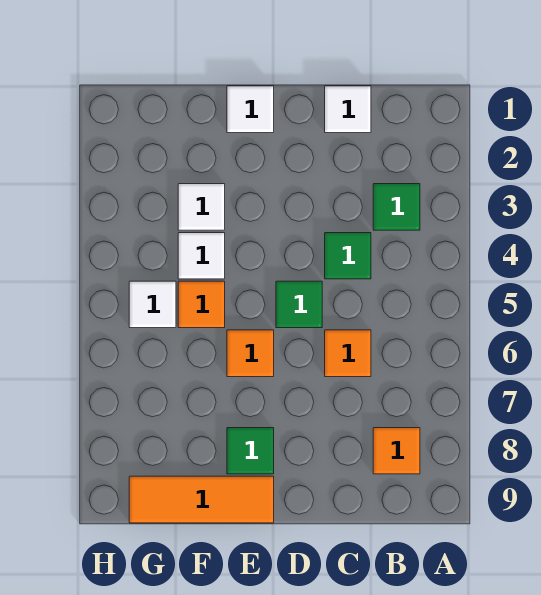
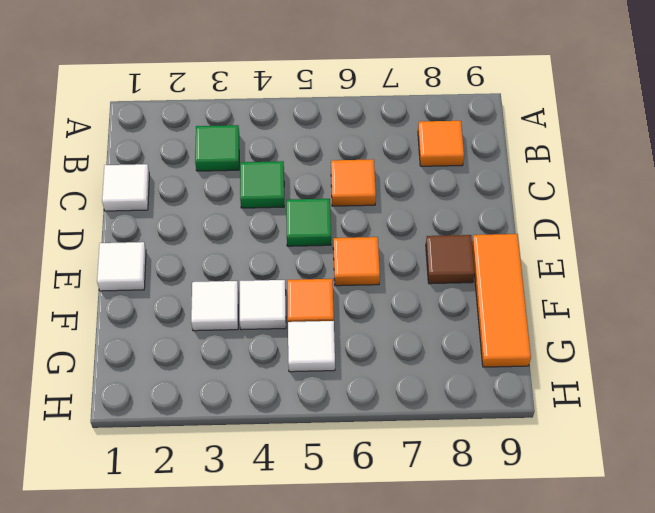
green 1x1 tile [227,428,274,474] -> brown 1x1 tile [426,235,475,284]

